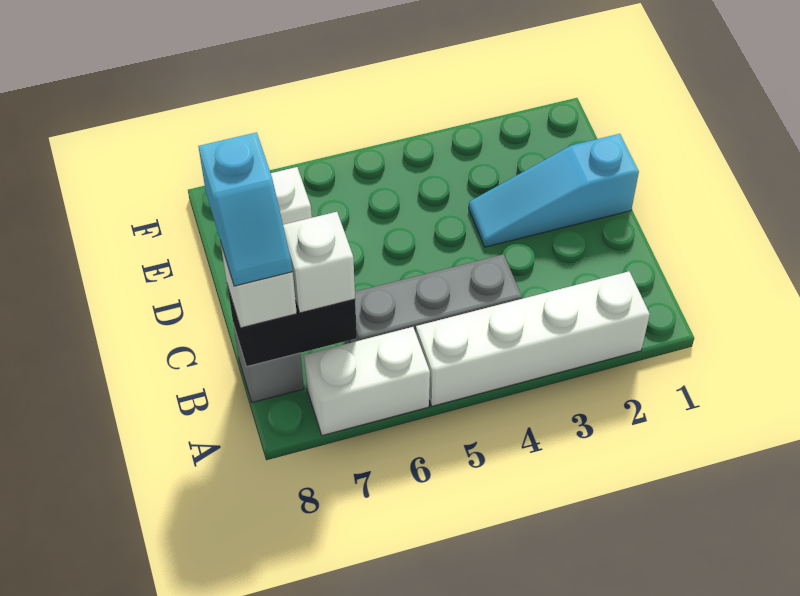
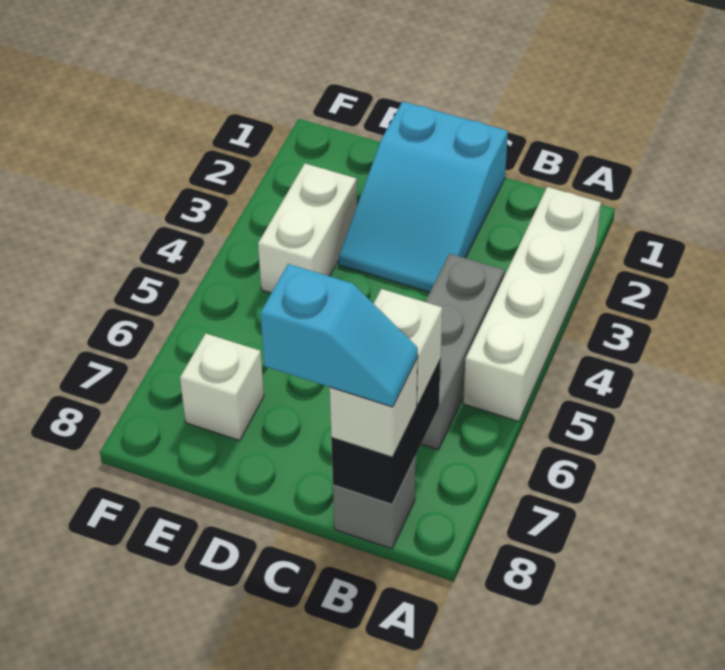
white 1x2 brick [304,327,430,436] -> white 1x2 brick moved to [258,164,357,293]
cyan 1x3 slope [469,134,639,247] -> cyan 2x3 slope [339,101,508,292]

